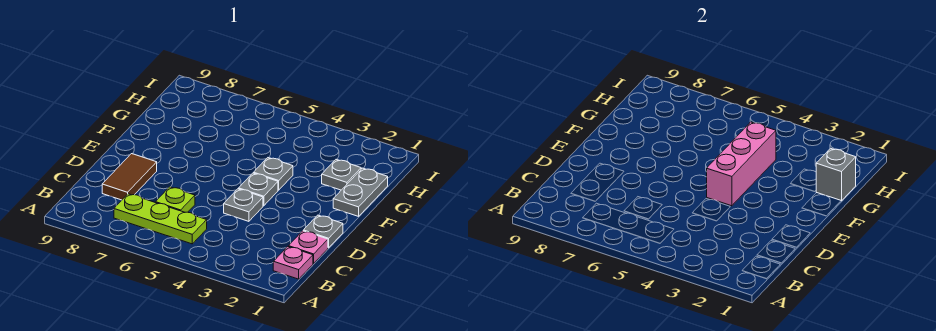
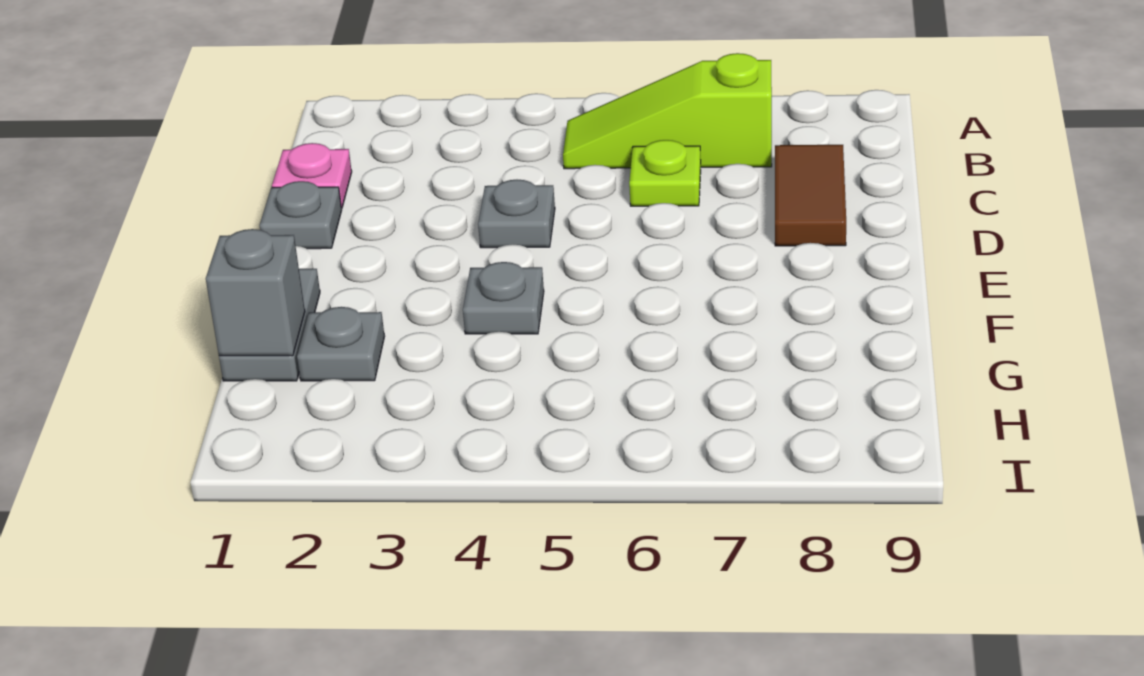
pink 1x1 plate [273,247,313,279] -> none
lime 1x3 plate [114,194,207,244] -> lime 1x3 slope [563,53,772,169]
grey 1x1 plate [239,173,278,206] -> none
pink 1x3 brick [707,122,776,206] -> none

